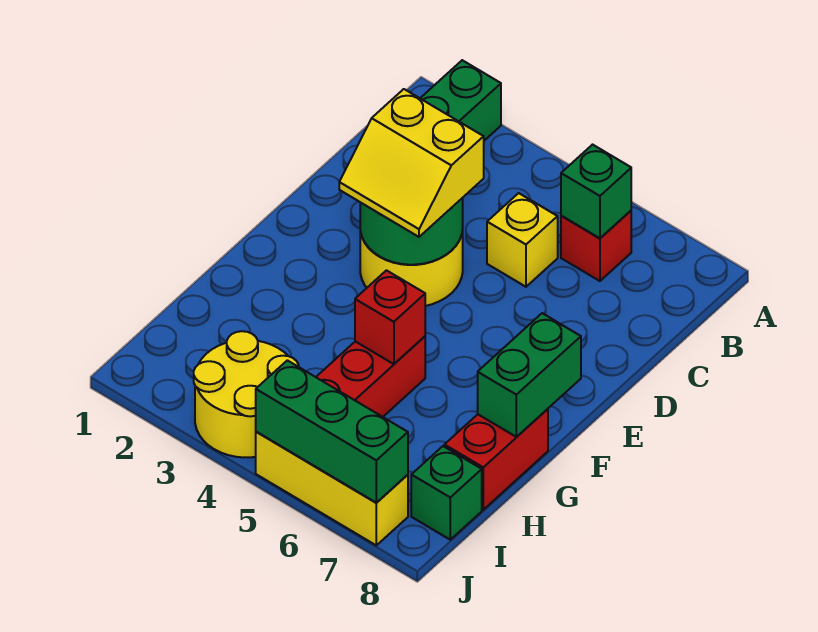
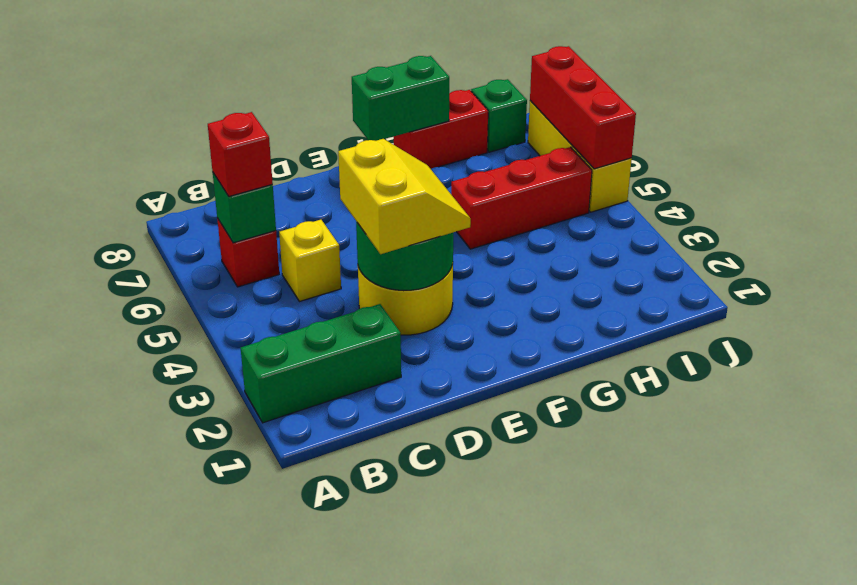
red 1x1 brick [355,270,425,364] -> red 1x1 brick moved to [208,112,273,196]
yellow 2x2 round brick [194,331,299,458] -> none
green 1x3 brick [256,360,408,503] -> red 1x3 brick [530,46,636,169]

